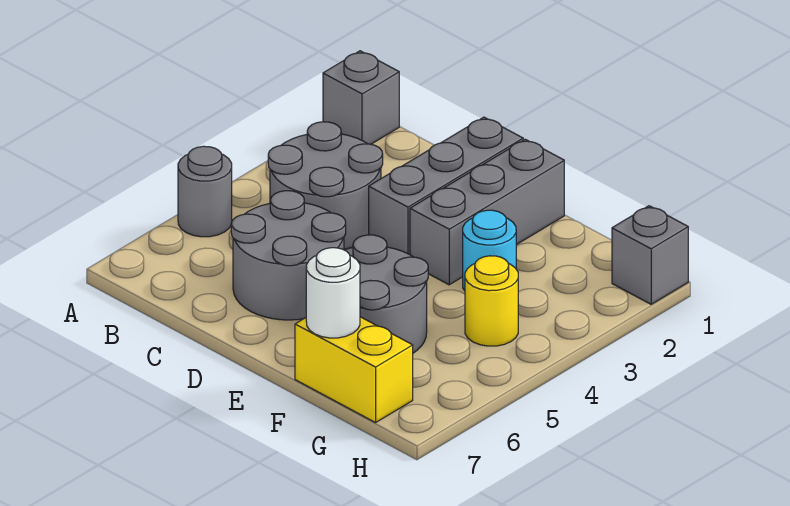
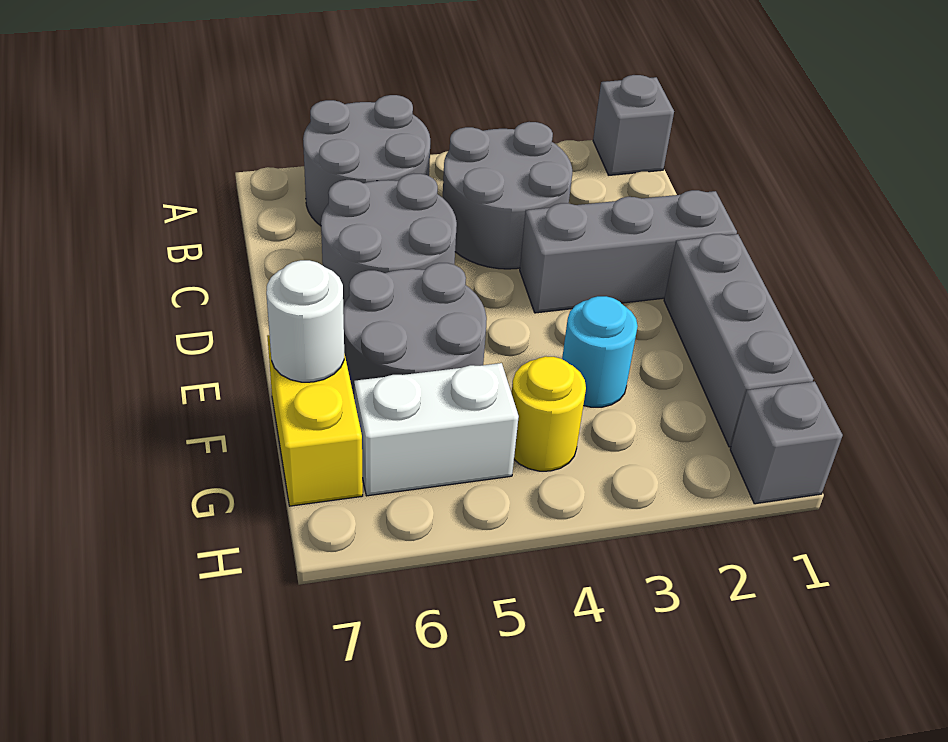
grey 1x1 round brick [178,146,232,237] -> grey 2x2 round brick [303,95,430,226]
grey 1x3 brick [410,139,564,285] -> grey 1x3 brick turned to [664,234,813,447]
none -> white 1x2 brick [354,363,519,496]

